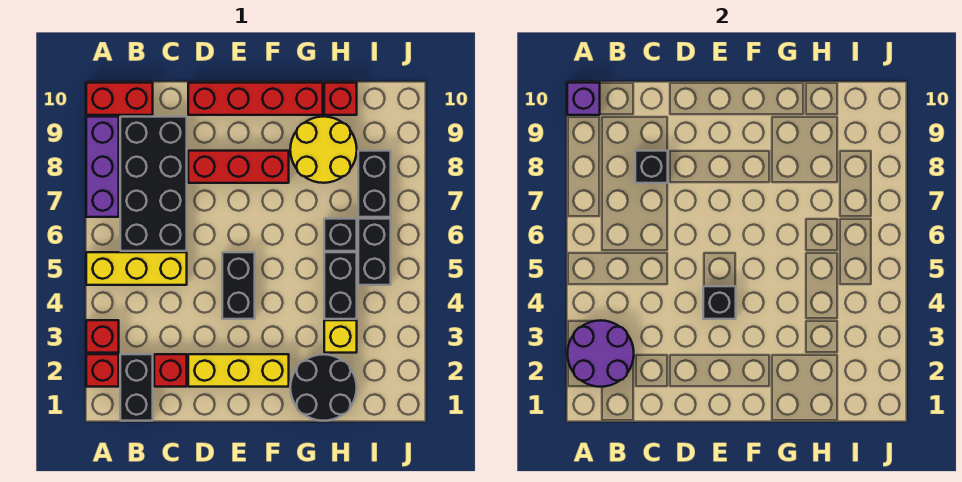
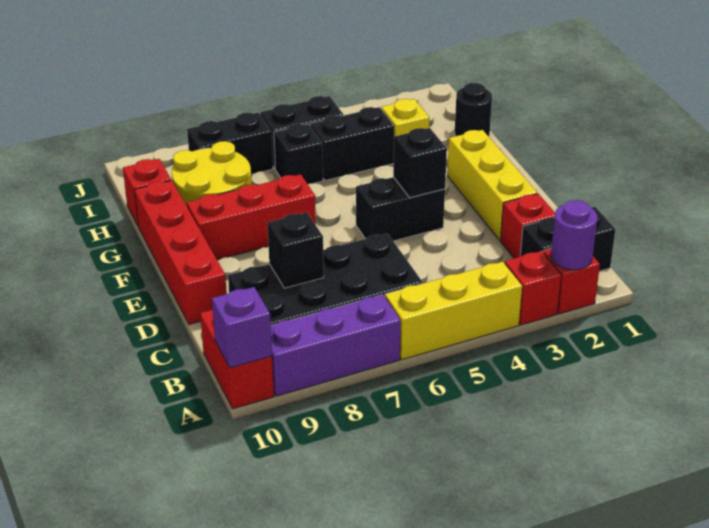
purple 2x2 round brick [567,320,634,387] -> purple 1x1 round brick [551,200,597,270]
yellow 1x3 brick [86,252,187,285] -> yellow 1x3 brick turned to [385,262,522,360]
red 1x3 brick [188,151,289,183] -> red 1x3 brick turned to [187,174,316,260]
black 2x2 round brick [290,354,357,421] -> black 1x1 round brick [455,83,492,137]

